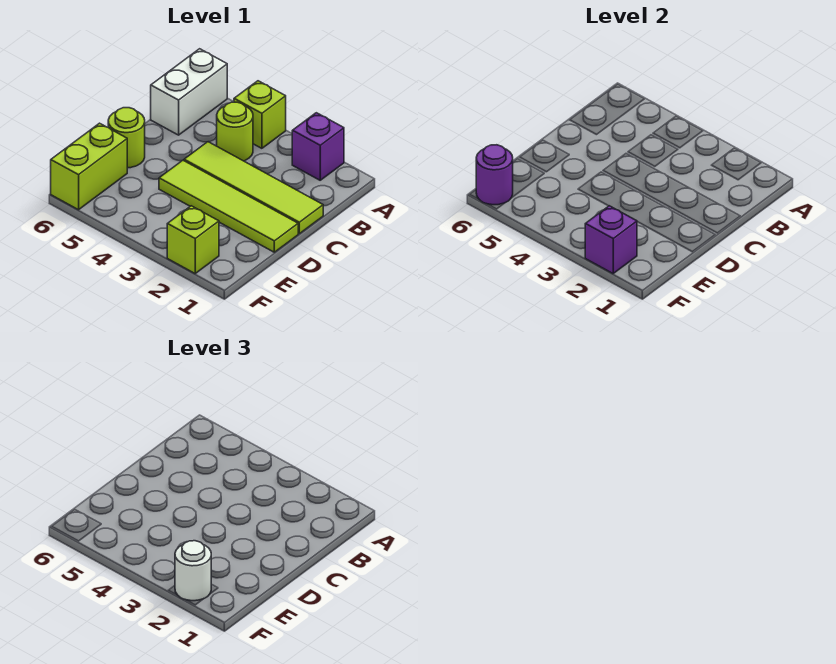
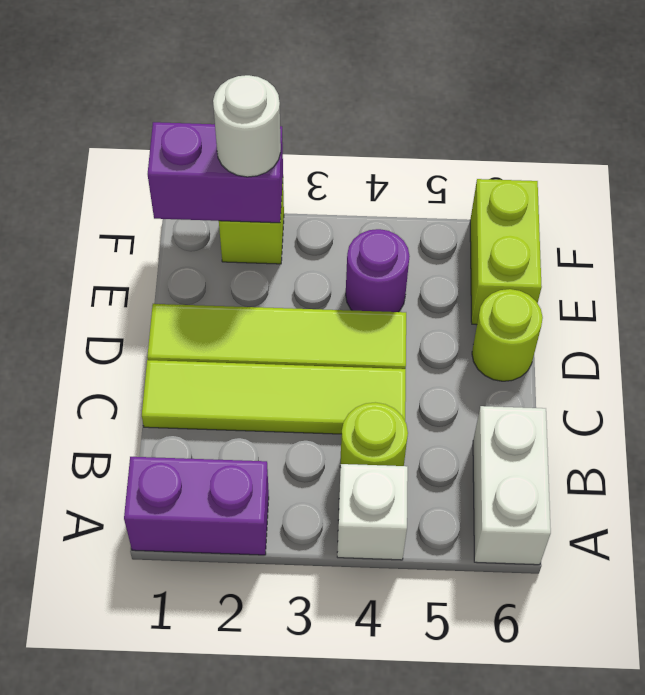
purple 1x1 brick [292,113,344,180] -> purple 1x2 brick [124,457,269,555]
lime 1x1 brick [234,81,286,148] -> white 1x1 brick [337,464,408,560]
purple 1x1 brick [585,206,637,273] -> purple 1x2 brick [148,122,283,223]
purple 1x1 round brick [476,145,513,205] -> purple 1x1 round brick moved to [346,229,410,312]

